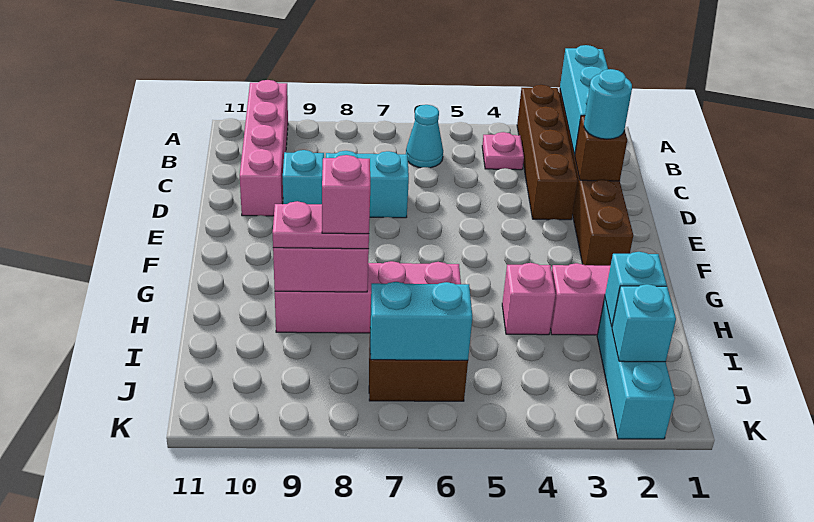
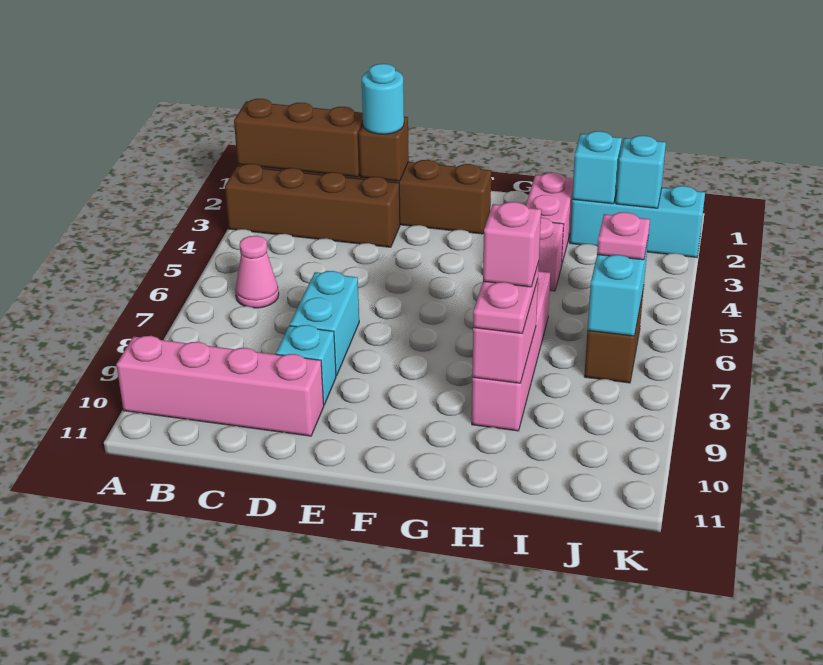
cyan 1x3 brick [560,45,608,155] -> brown 1x3 brick [234,99,363,177]
pink 1x1 plate [482,132,524,170] -> pink 1x1 plate moved to [597,212,650,260]
cyan 1x1 cone [406,105,443,168] -> pink 1x1 cone [235,236,279,308]

